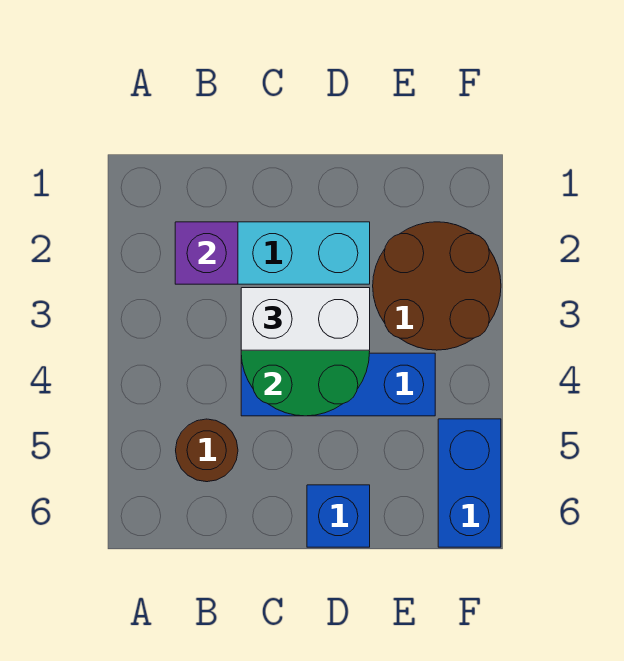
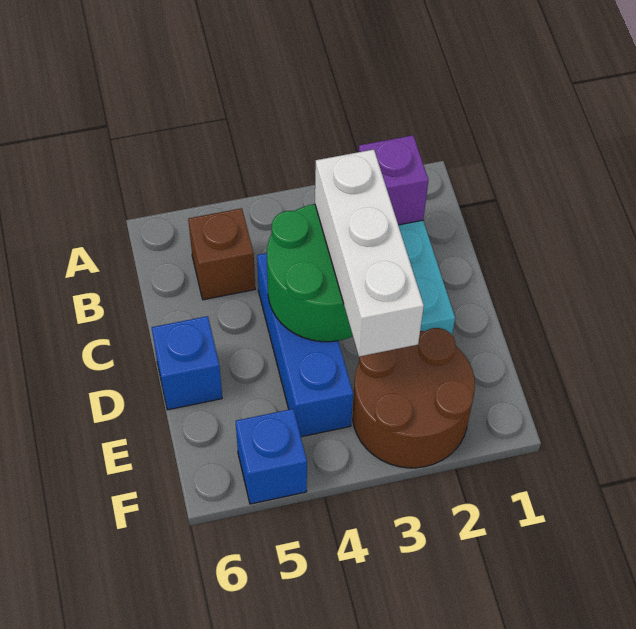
brown 1x1 round brick [176,419,238,482] -> brown 1x1 brick [188,208,255,300]
white 1x2 brick [241,288,370,350] -> white 1x3 brick [315,150,424,357]
blue 1x2 brick [438,419,501,547] -> blue 1x1 brick [236,409,307,504]

